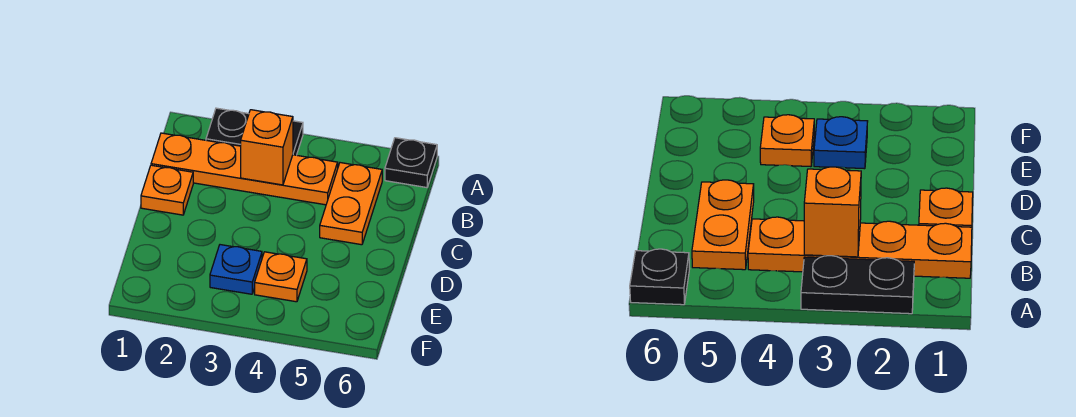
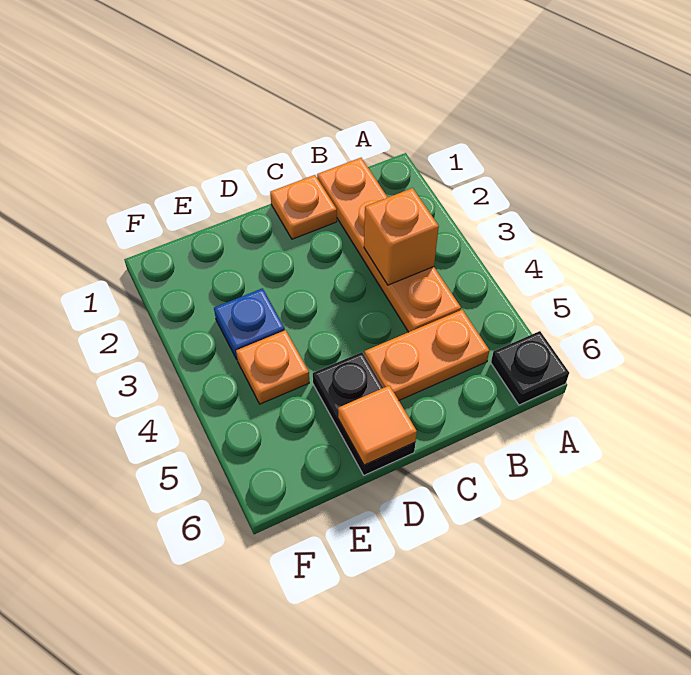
black 1x2 plate [206,108,303,155] -> black 1x2 plate moved to [313,352,415,475]
none -> orange 1x1 tile [338,385,417,465]

